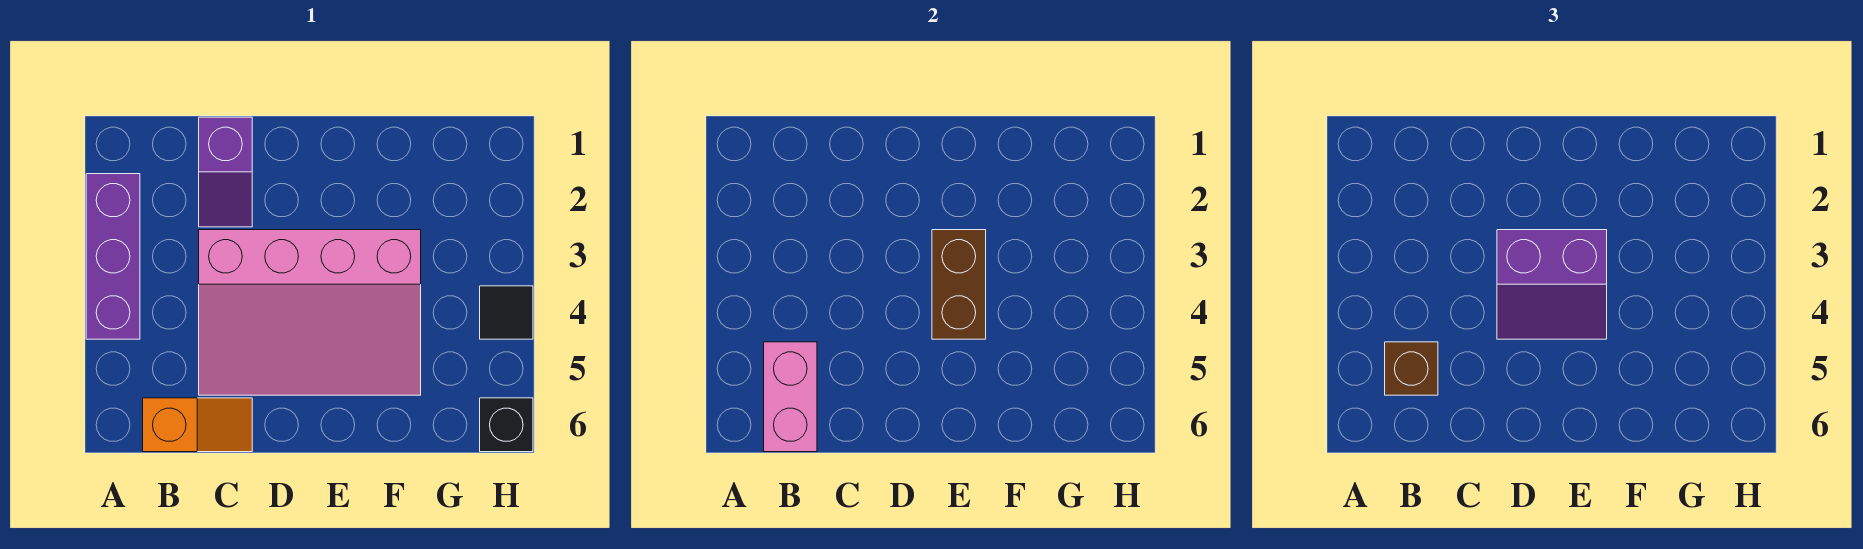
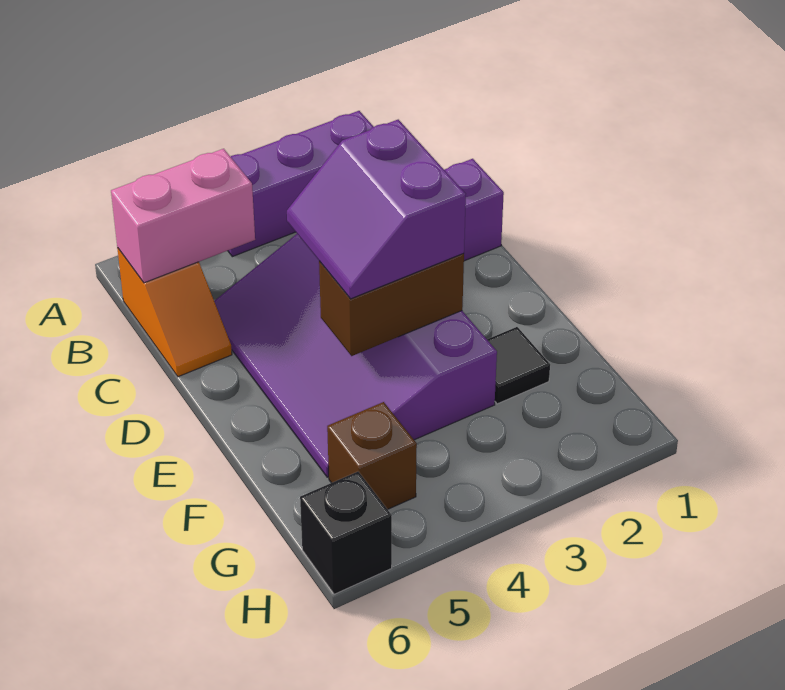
brown 1x1 brick [1385,342,1438,395] -> brown 1x1 brick moved to [327,402,417,509]
pink 3x4 slope [199,230,421,395] -> purple 3x4 slope [214,234,497,477]
black 1x1 tile [480,286,533,339] -> black 1x1 tile moved to [487,327,550,404]

